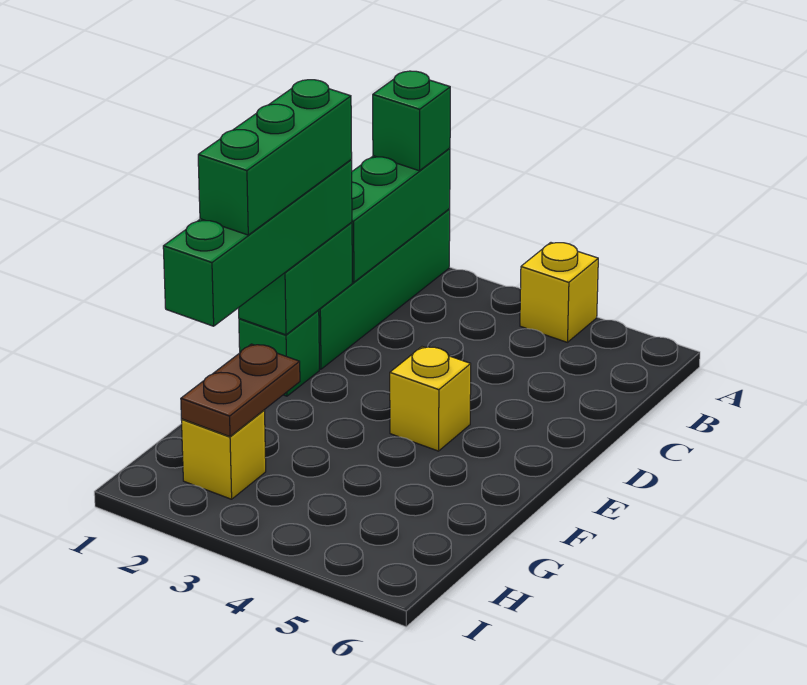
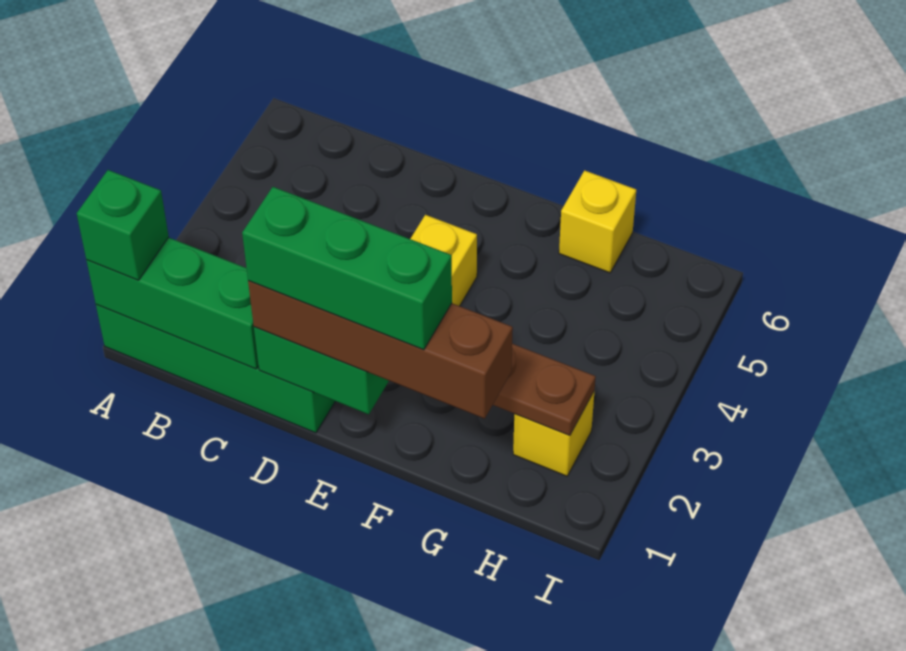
yellow 1x1 brick [520,243,598,342] -> yellow 1x1 brick moved to [559,170,636,273]
green 1x4 brick [163,160,352,326] -> brown 1x4 brick [248,281,513,419]
green 1x1 brick [239,311,319,396] -> none

